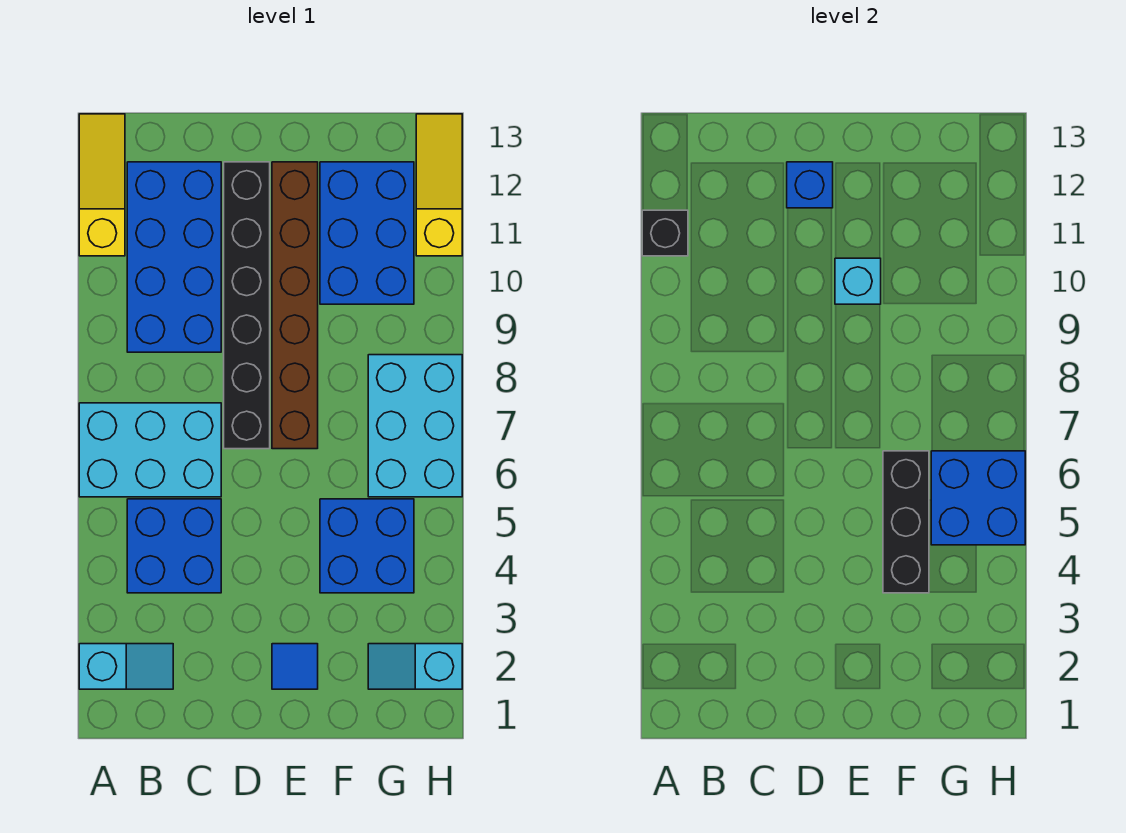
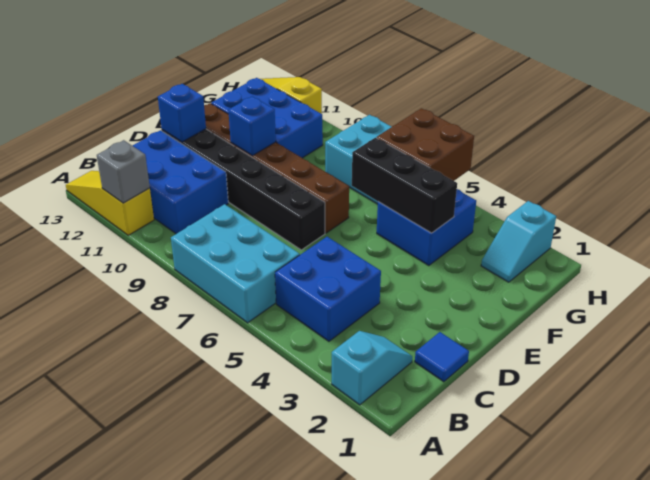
cyan 2x3 brick [79,403,221,497] -> cyan 2x3 brick turned to [171,204,300,323]
black 1x1 brick [642,210,688,256] -> grey 1x1 brick [97,140,150,203]
blue 2x4 brick [127,162,221,352] -> blue 2x3 brick [132,130,228,234]
blue 1x1 tile [272,644,318,689] -> blue 1x1 tile moved to [415,332,469,382]
cyan 1x1 brick [835,258,881,304] -> blue 1x1 brick [228,96,276,156]
blue 2x2 brick [931,451,1025,545] -> brown 2x2 brick [377,108,474,181]

